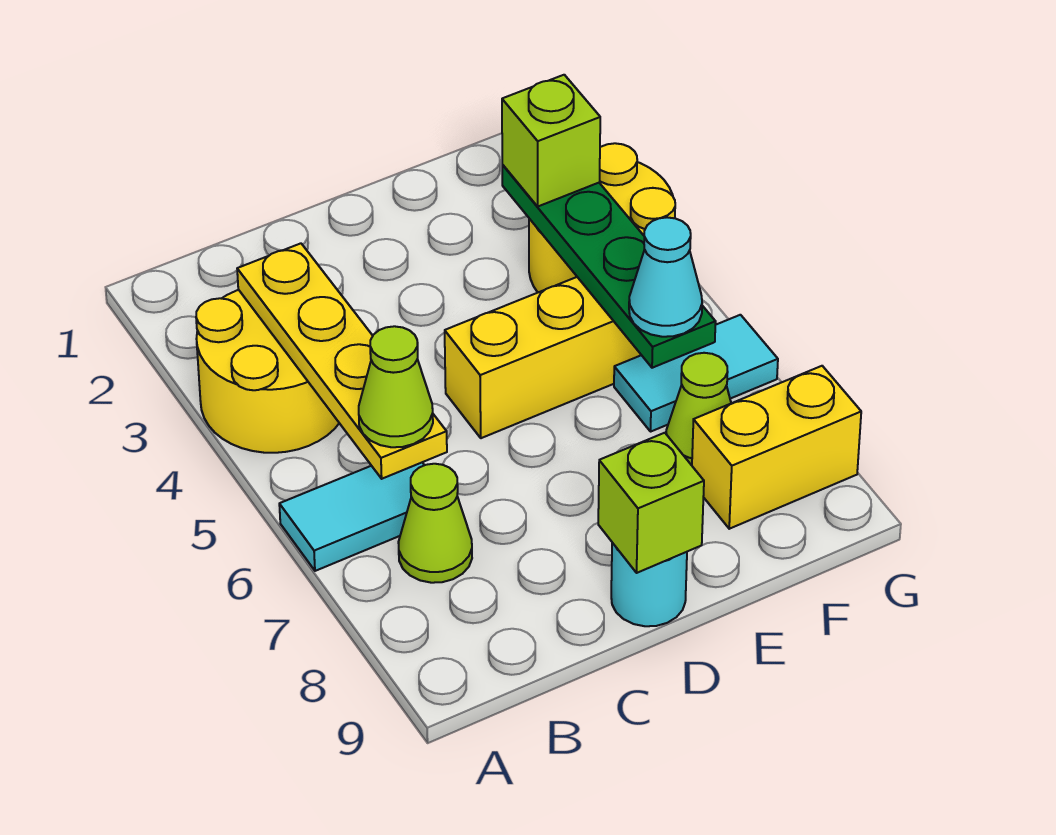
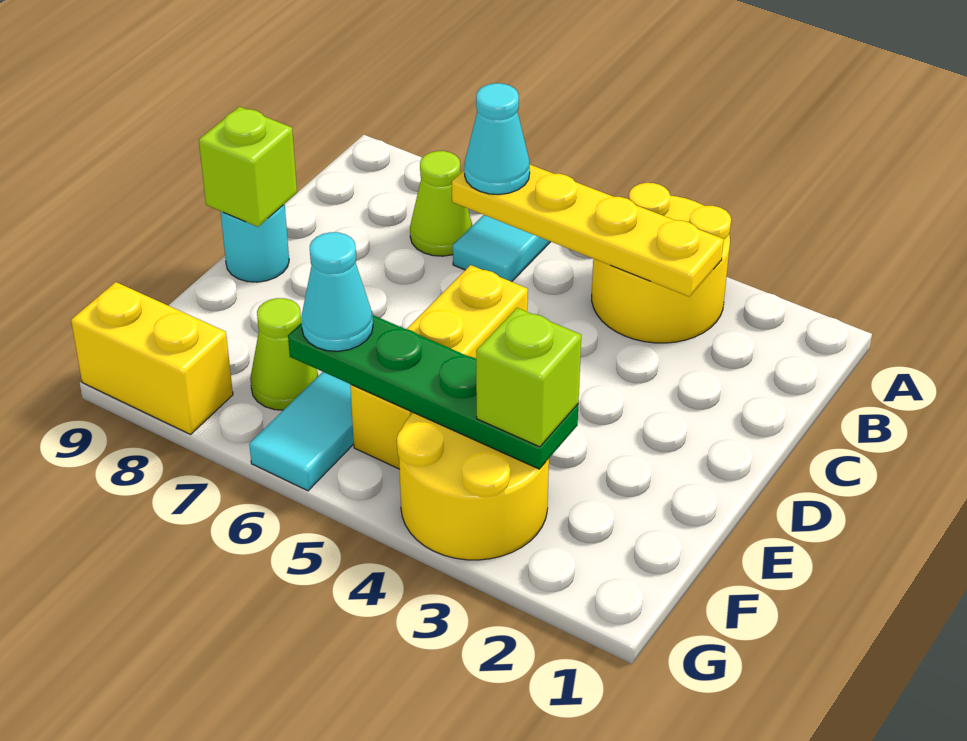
lime 1x1 cone [359,326,433,447] -> cyan 1x1 cone [464,83,530,194]
yellow 1x2 brick [692,366,861,529] -> yellow 1x2 brick turned to [71,282,233,434]

